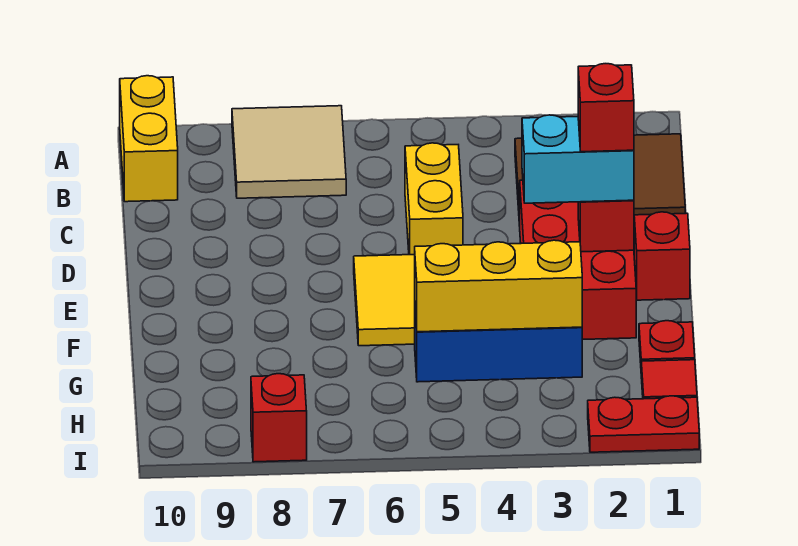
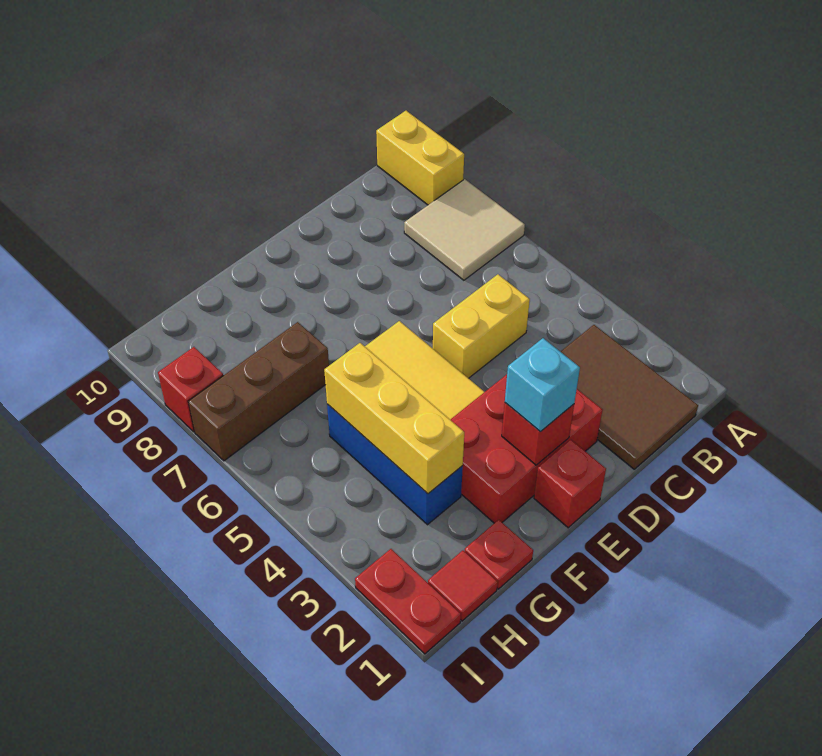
yellow 1x2 brick [120,76,178,202] -> yellow 1x2 brick turned to [376,111,464,205]
cyan 1x2 brick [522,115,634,203] -> cyan 1x1 brick [505,338,580,431]
red 1x1 brick [578,64,634,152] -> none
none -> brown 1x3 brick [188,322,329,461]

